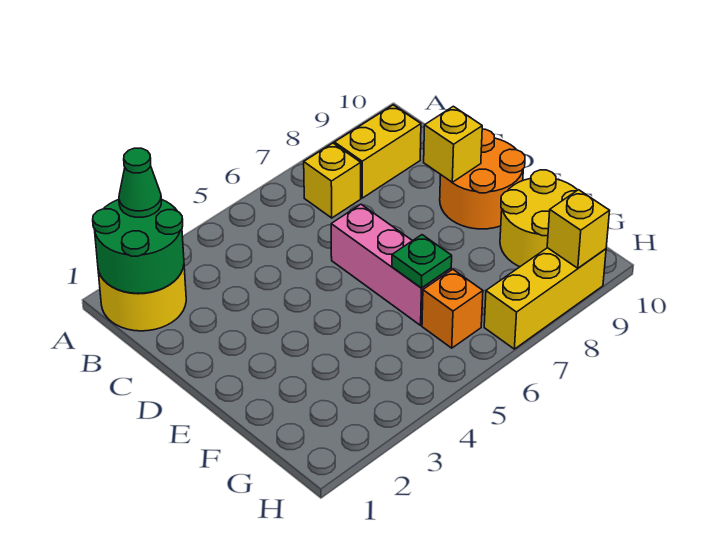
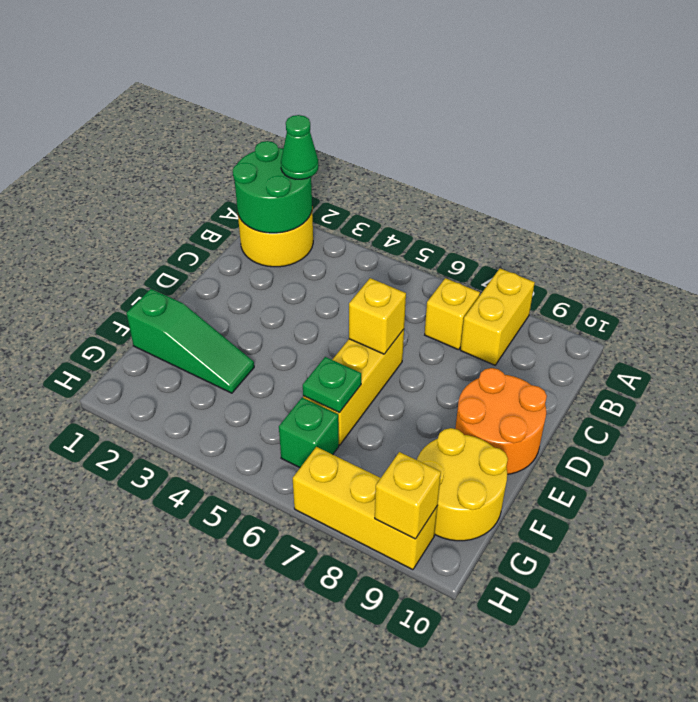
yellow 1x2 brick [334,105,421,198] -> yellow 1x2 brick turned to [460,269,535,365]
pink 1x3 brick [331,204,451,325] -> yellow 1x3 brick [303,329,404,445]
yellow 1x1 brick [424,106,482,182] -> yellow 1x1 brick moved to [349,278,406,354]
none -> green 1x3 slope [126,289,254,393]
orange 1x1 brick [422,269,483,348] -> green 1x1 brick [279,398,339,468]

